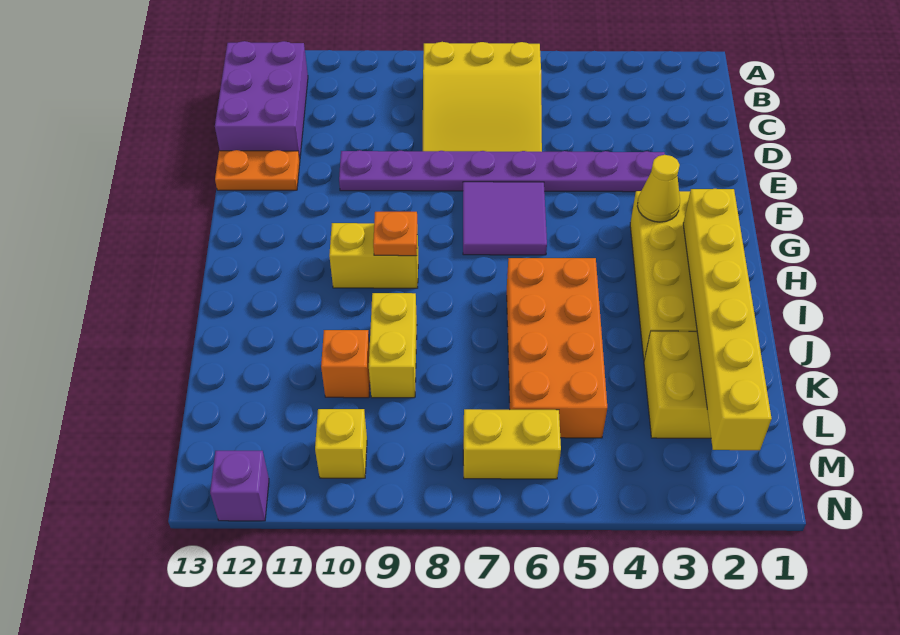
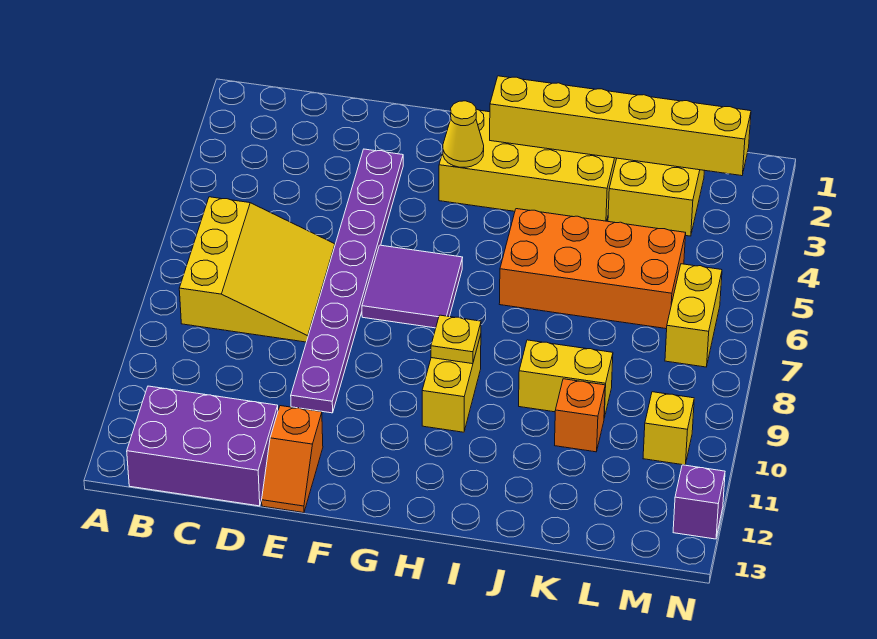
orange 1x2 plate [215,150,300,190] -> orange 1x2 slope [262,406,323,513]
orange 1x1 plate [373,212,417,256] -> yellow 1x1 plate [431,315,481,364]

